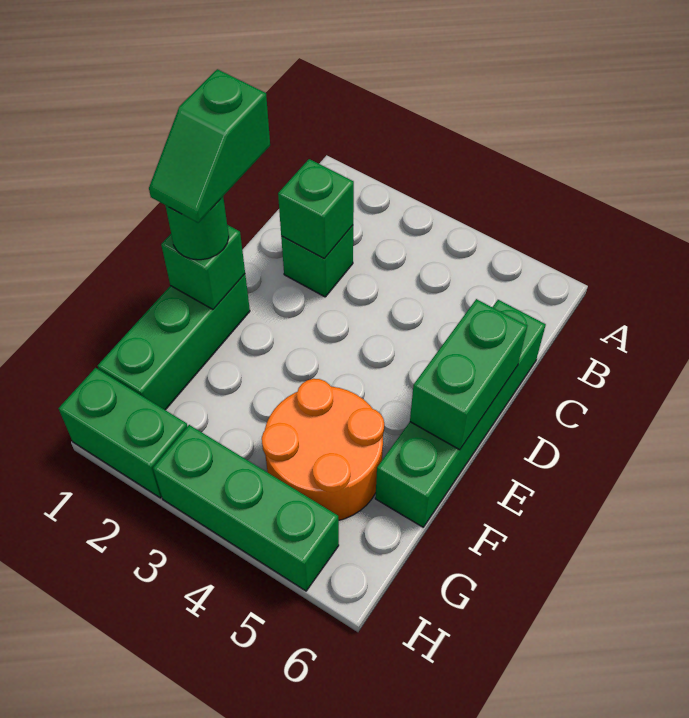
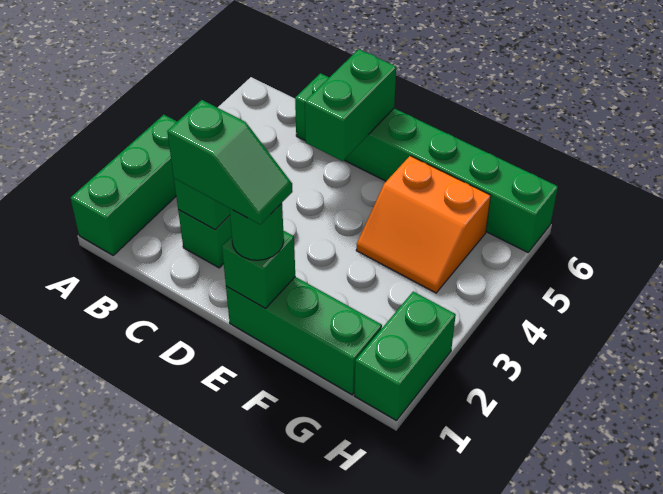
green 1x4 brick [375,300,546,527] -> green 1x6 brick [295,73,558,252]
green 1x2 brick [410,299,527,450] -> green 1x2 brick turned to [305,49,396,161]
orange 2x2 round brick [262,379,384,520] -> orange 2x2 slope [356,156,491,293]
green 1x3 brick [153,425,339,591] -> green 1x3 brick moved to [71,115,177,255]

